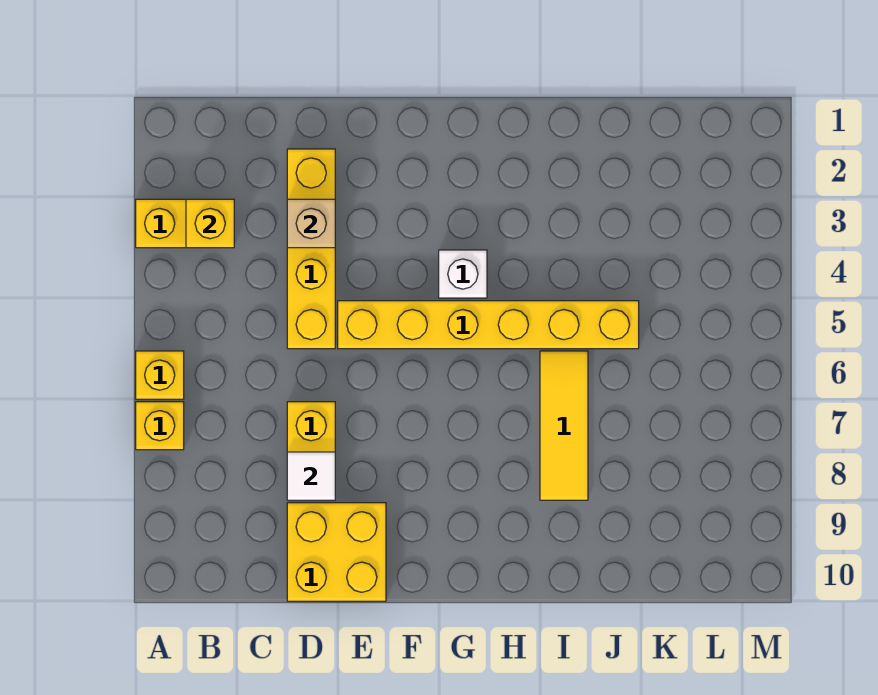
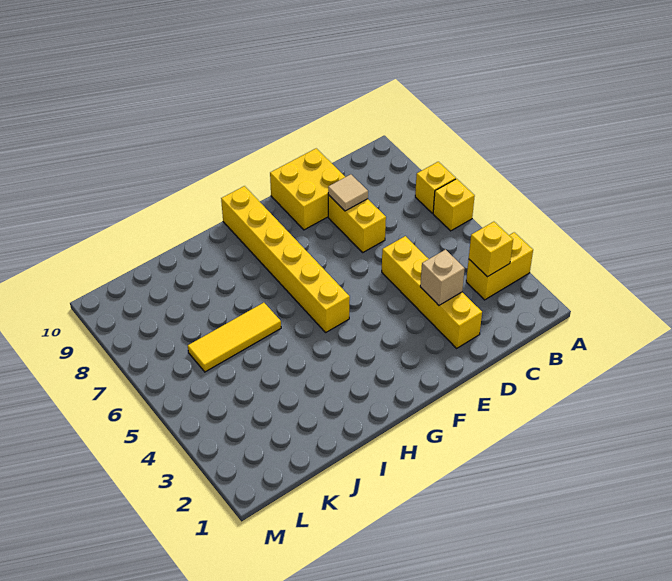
white 1x1 tile [287,452,335,500] -> tan 1x1 tile [328,174,368,211]
yellow 1x6 brick [338,301,639,349] -> yellow 1x6 brick turned to [221,186,350,332]
white 1x1 brick [439,250,487,298] -> none
yellow 1x3 tile [540,351,588,500] -> yellow 1x3 tile turned to [188,303,281,372]

